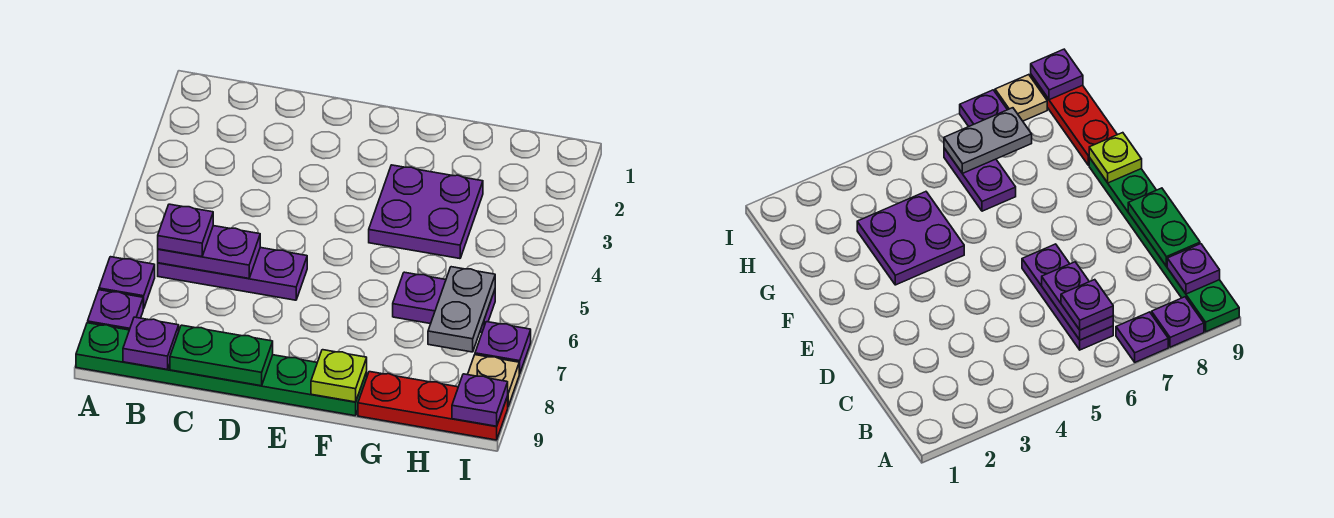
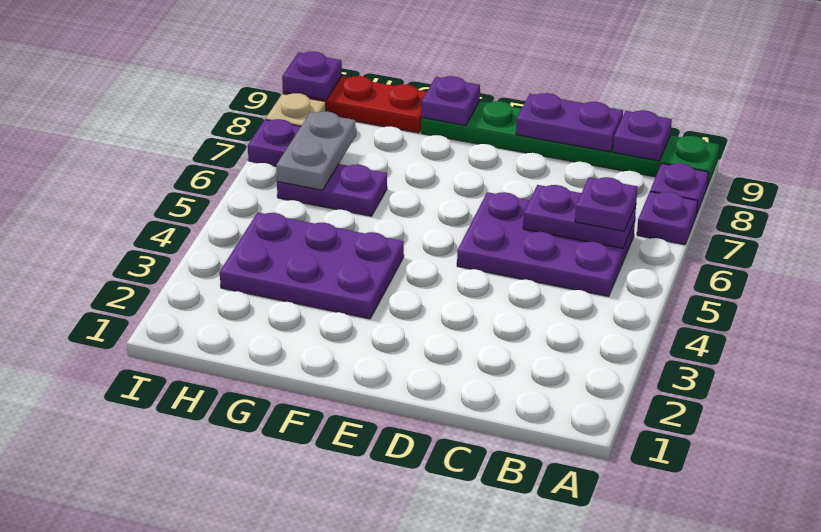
purple 1x3 plate [158,248,307,300] -> purple 2x3 plate [457,192,635,297]
green 1x2 plate [170,325,273,386] -> purple 1x2 plate [516,93,623,152]
purple 2x2 plate [369,165,483,259] -> purple 2x3 plate [220,212,404,319]
lime 1x1 plate [311,350,367,402] -> purple 1x1 plate [421,76,480,125]

